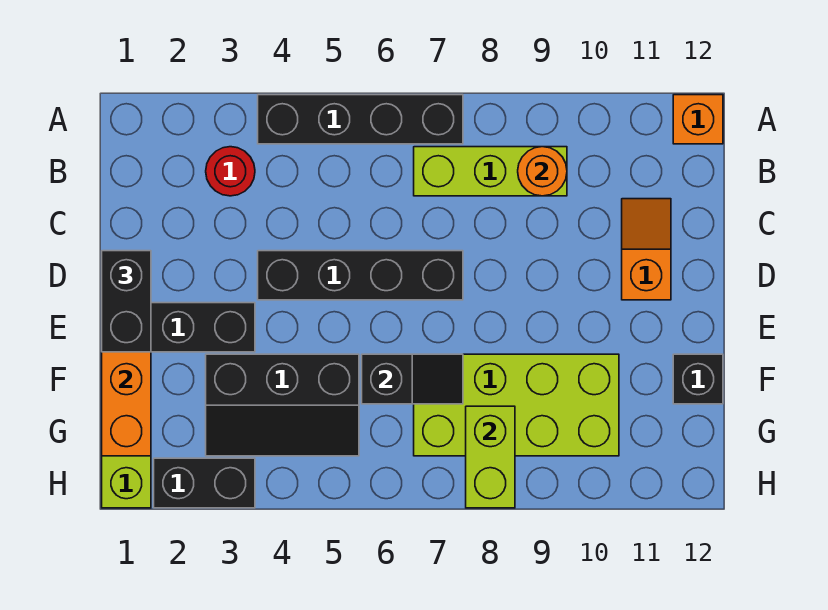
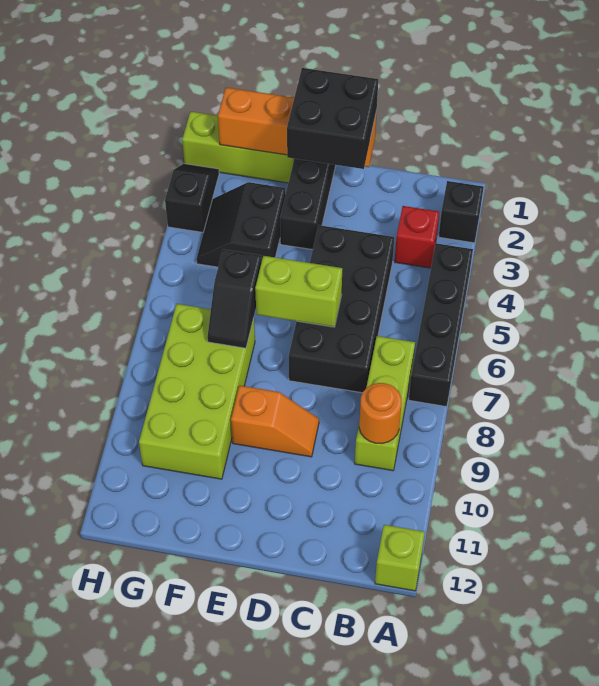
orange 1x1 brick [673,95,723,144] -> lime 1x1 brick [375,525,425,591]
red 1x1 round brick [206,147,255,196] -> red 1x1 brick [395,206,439,268]
orange 1x2 slope [622,199,671,300] -> orange 1x2 slope moved to [231,386,319,457]
black 1x2 brick [102,251,151,352] -> black 2x2 brick [287,68,378,169]
black 1x4 brick [258,251,463,300] -> black 2x4 brick [289,225,394,393]
black 2x3 slope [206,354,359,456] -> black 2x2 slope [196,182,285,267]
black 1x1 brick [673,354,723,404] -> black 1x1 brick moved to [439,181,484,243]
lime 1x2 brick [466,406,515,508] -> lime 1x2 brick moved to [255,256,342,327]
black 1x2 brick [154,458,255,508] -> black 1x2 slope [165,164,219,232]

